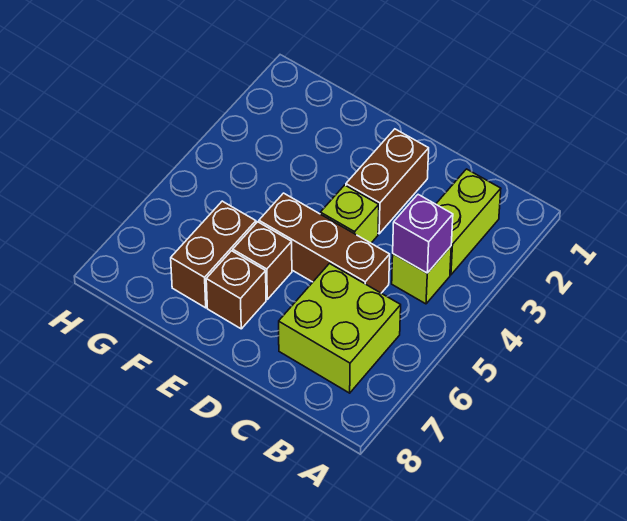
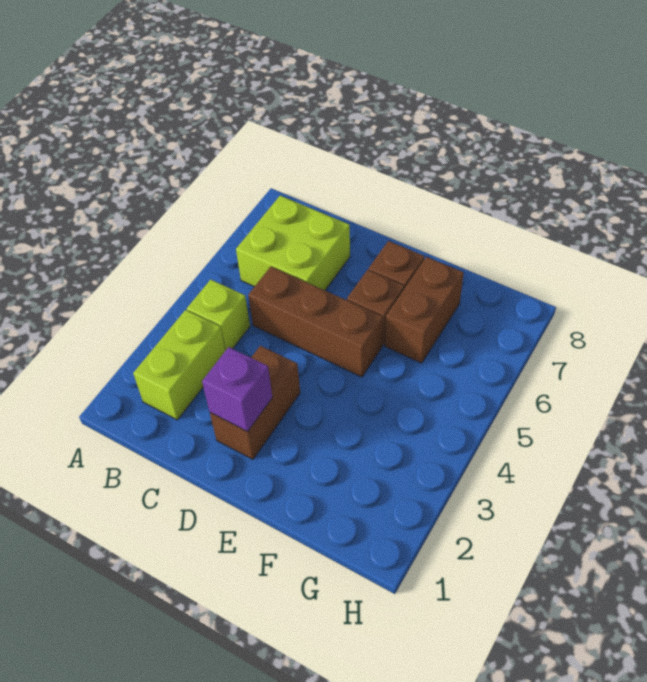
purple 1x1 brick [393,195,453,273] -> purple 1x1 brick moved to [202,347,272,432]
lime 1x1 brick [320,185,379,243] -> none

